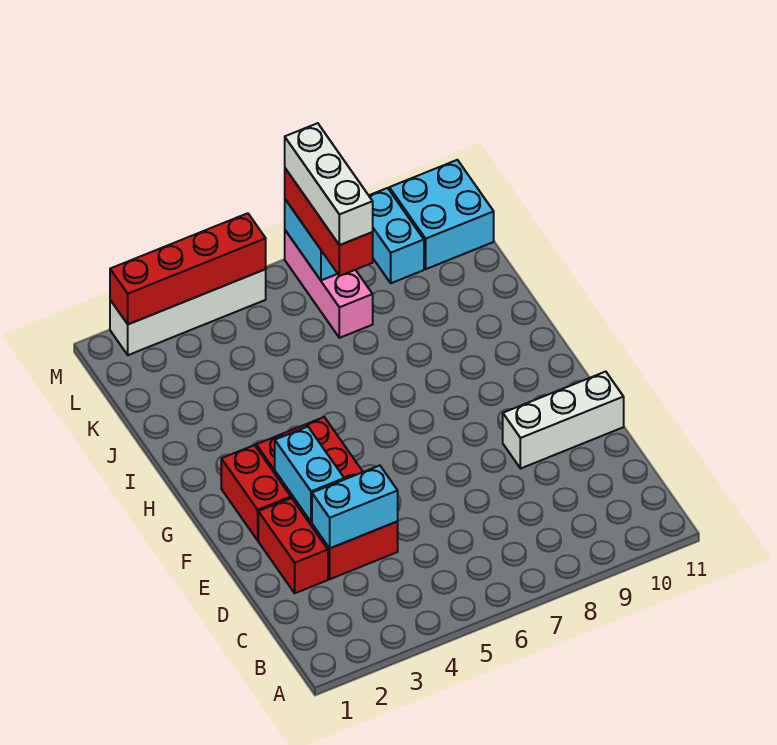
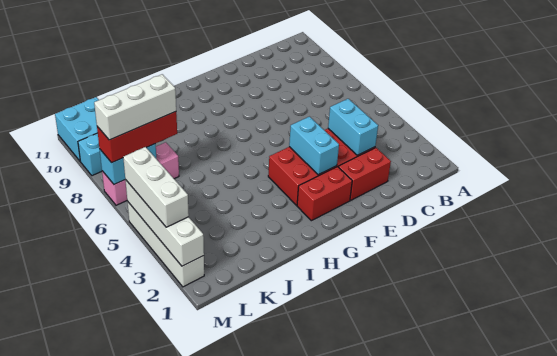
cyan 1x2 brick [275,427,344,522] -> cyan 1x2 brick turned to [289,117,339,175]
white 1x3 brick [503,372,624,469] -> white 1x3 brick moved to [123,147,189,227]
red 1x4 brick [110,213,266,324] -> white 1x4 brick [125,180,204,266]

